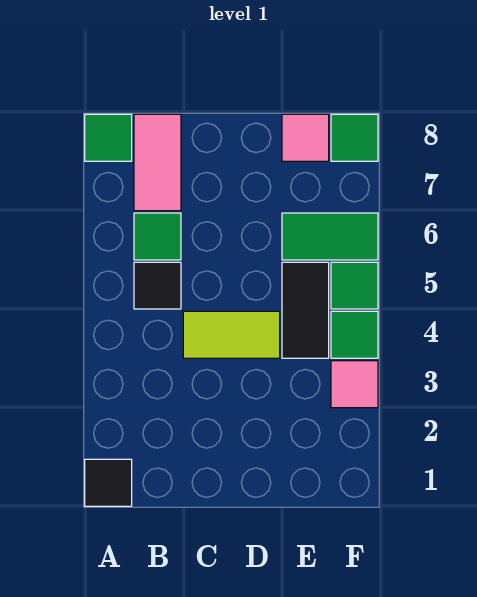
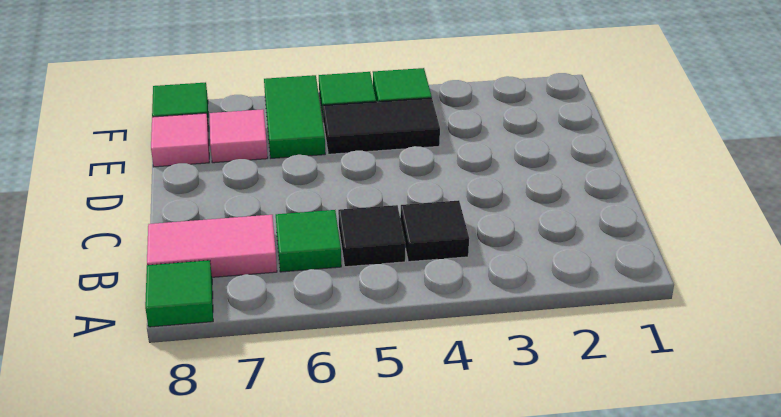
black 1x1 tile [85,459,132,506] -> black 1x1 tile moved to [400,200,469,262]
lime 1x2 tile [183,311,280,358] -> none
pink 1x1 tile [331,361,378,408] -> pink 1x1 tile moved to [210,109,268,163]

